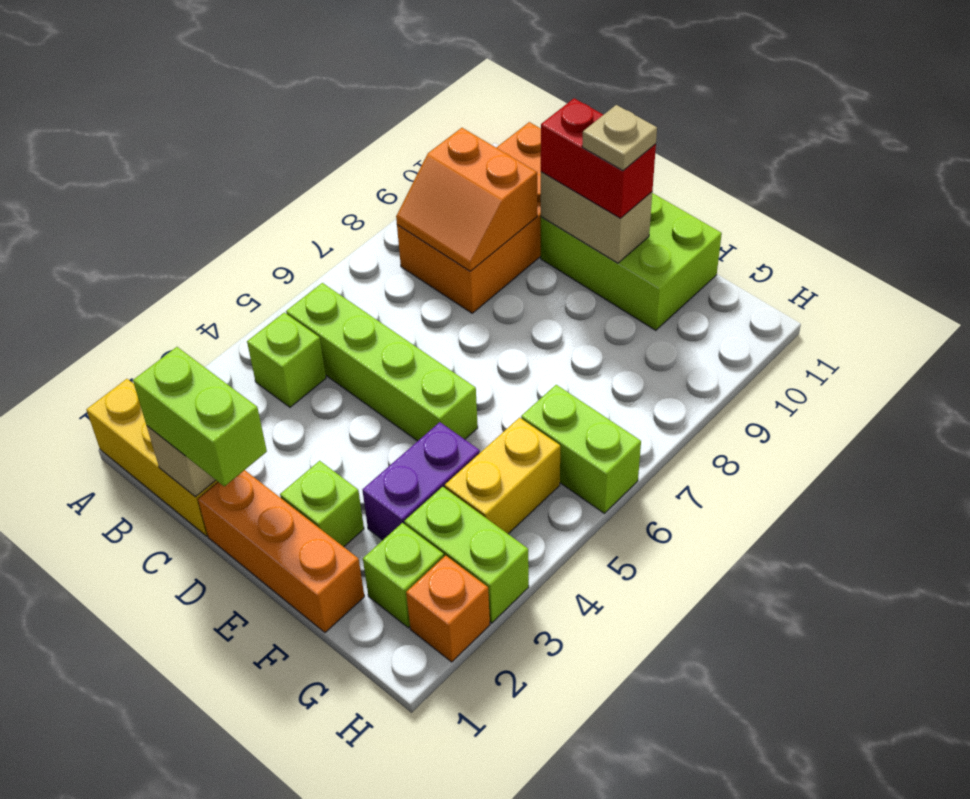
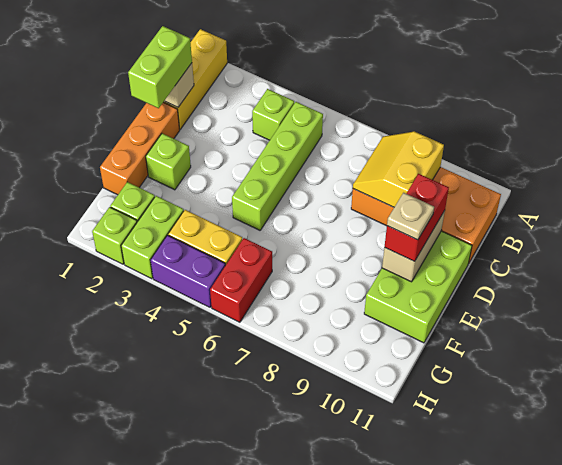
orange 2x2 slope [396,128,537,271] -> yellow 2x2 slope [353,131,444,207]
purple 1x2 brick [362,422,480,540] -> purple 1x2 brick moved to [151,235,225,307]
lime 1x2 brick [521,385,641,513] -> red 1x2 brick [210,238,272,322]
orange 1x1 brick [406,555,490,662] -> lime 1x1 brick [92,207,137,264]

